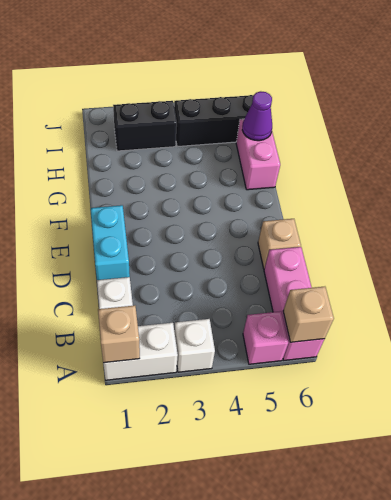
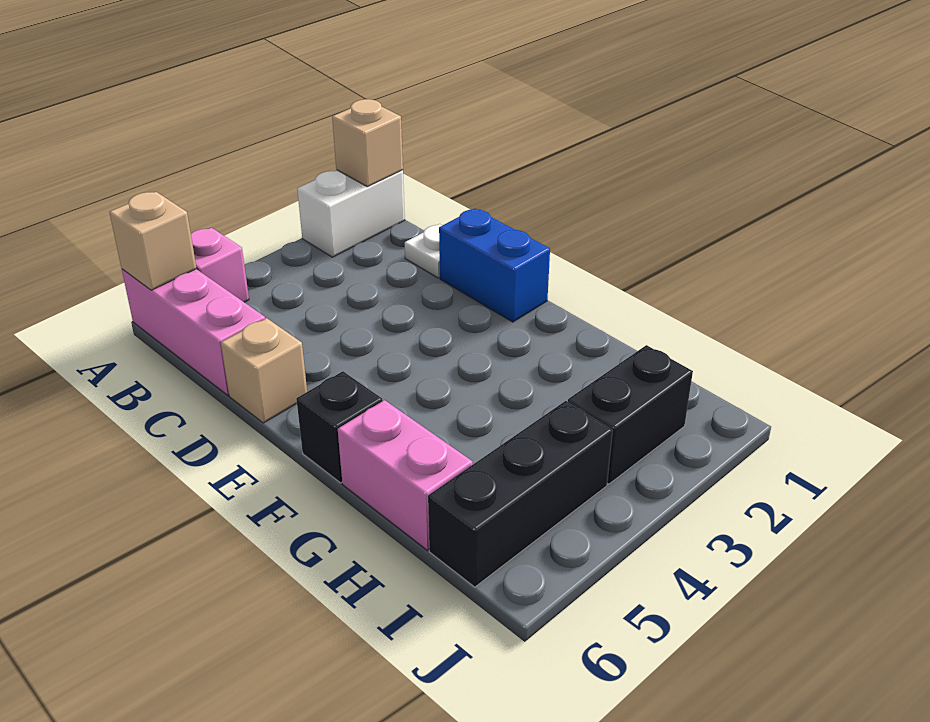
white 1x1 brick [174,319,215,372] -> none
cyan 1x2 brick [90,205,130,280] -> blue 1x2 brick [439,209,550,322]
none -> black 1x1 brick [296,371,383,483]
purple 1x1 cone [242,91,272,141] -> none

